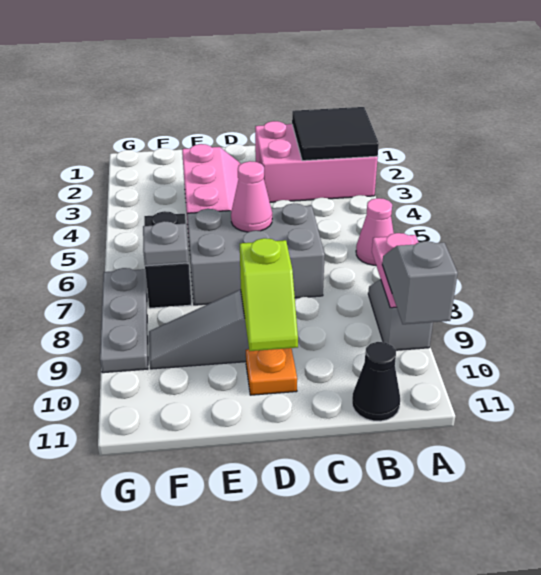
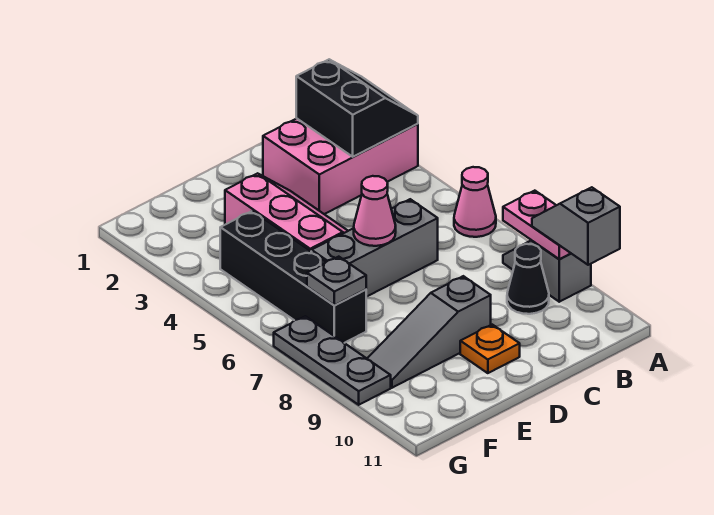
black 2x2 tile [292,107,379,161] -> black 2x2 slope [296,59,418,157]
black 1x1 cone [352,342,400,421] -> black 1x1 cone moved to [507,244,549,314]
grey 2x3 brick [187,203,325,305] -> grey 1x3 brick [312,199,438,297]
lime 1x2 slope [240,238,298,351] -> none
black 1x2 brick [144,211,191,308] -> black 1x4 brick [220,211,366,343]

